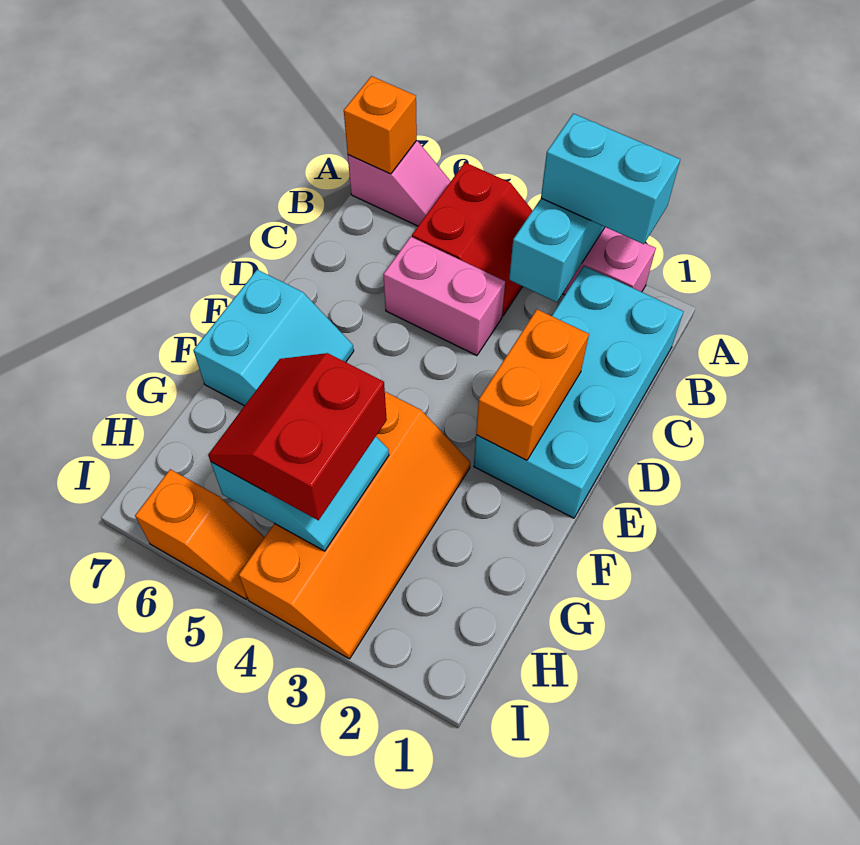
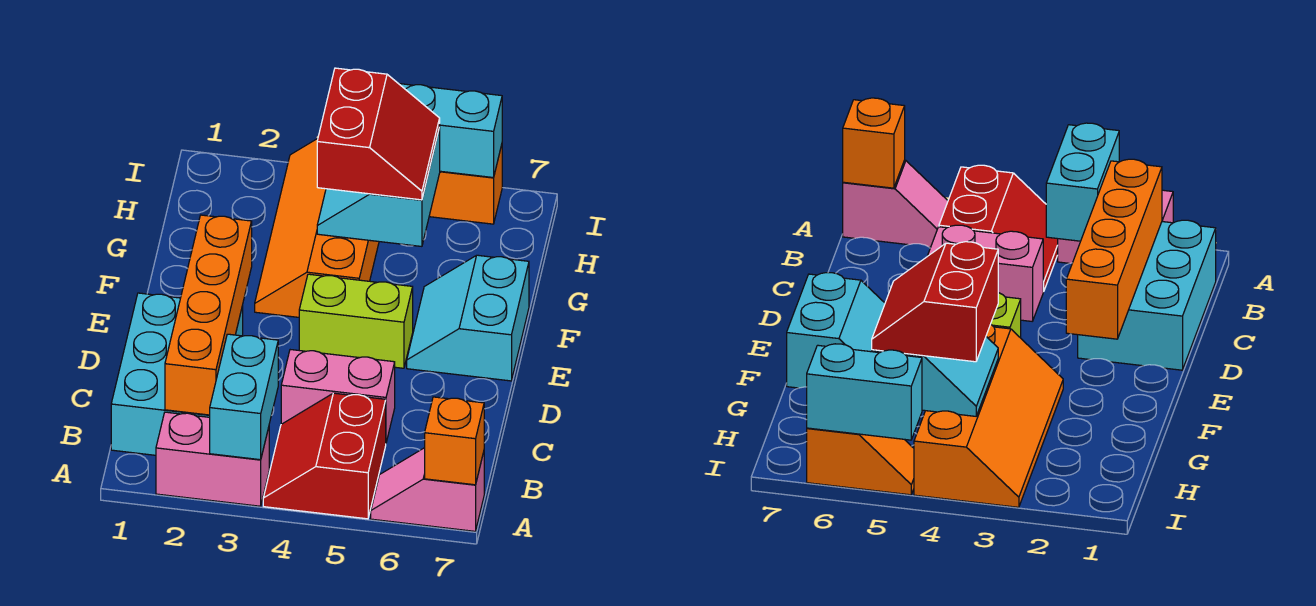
cyan 1x2 brick [541,114,680,244] -> cyan 1x2 brick moved to [399,84,502,178]
cyan 2x4 brick [474,266,683,518] -> cyan 2x3 brick [111,293,243,455]
orange 1x2 brick [476,309,589,460] -> orange 1x4 brick [165,215,252,415]
none -> lime 1x2 brick [299,274,413,368]

